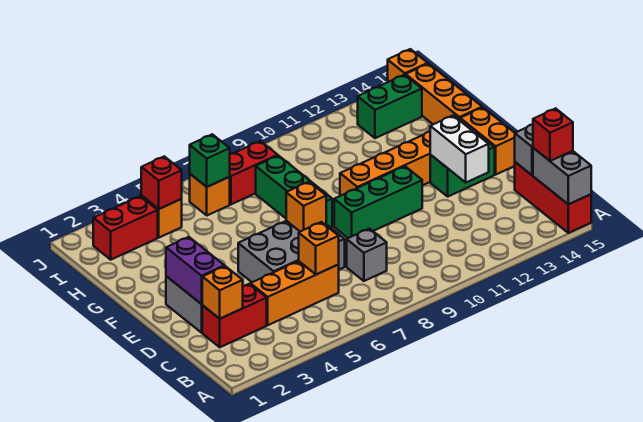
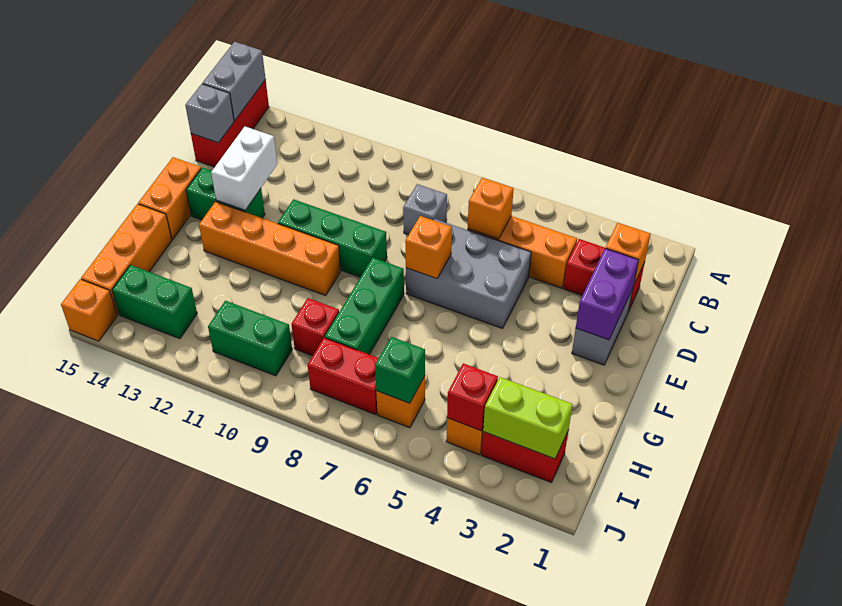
red 1x1 brick [533,108,573,161] -> red 1x1 brick moved to [291,298,339,356]
none -> lime 1x2 brick [483,377,573,459]
none -> green 1x2 brick [208,301,292,376]

